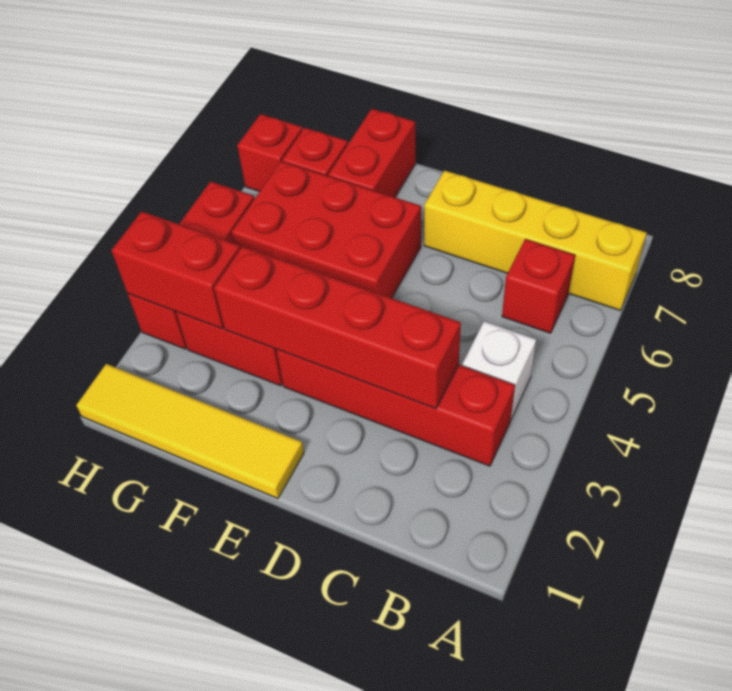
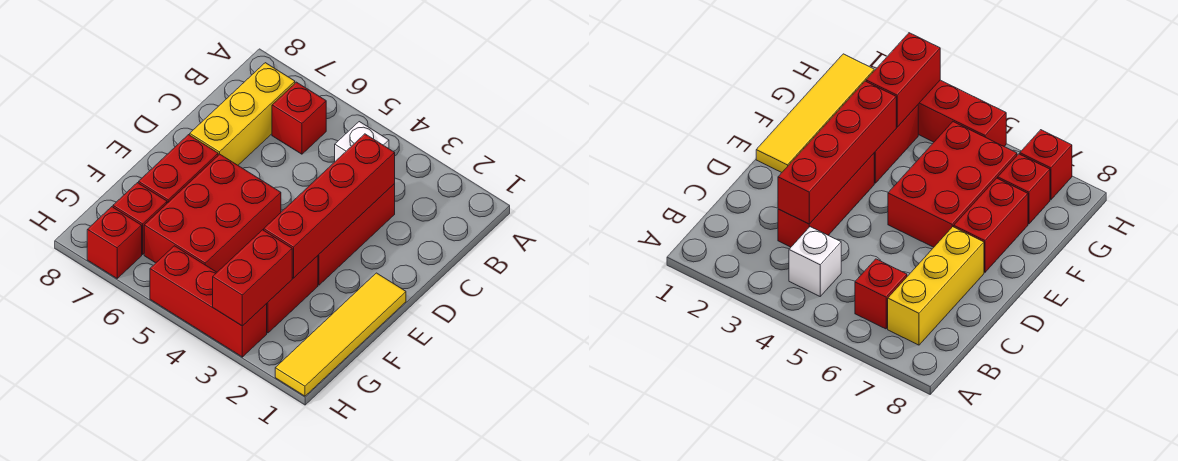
yellow 1x4 brick [424,171,647,311] -> yellow 1x3 brick [190,63,295,165]
red 1x4 brick [276,349,515,466] -> red 1x3 brick [318,184,395,285]
red 1x2 brick [328,109,416,197] -> red 1x2 brick turned to [139,135,218,203]

